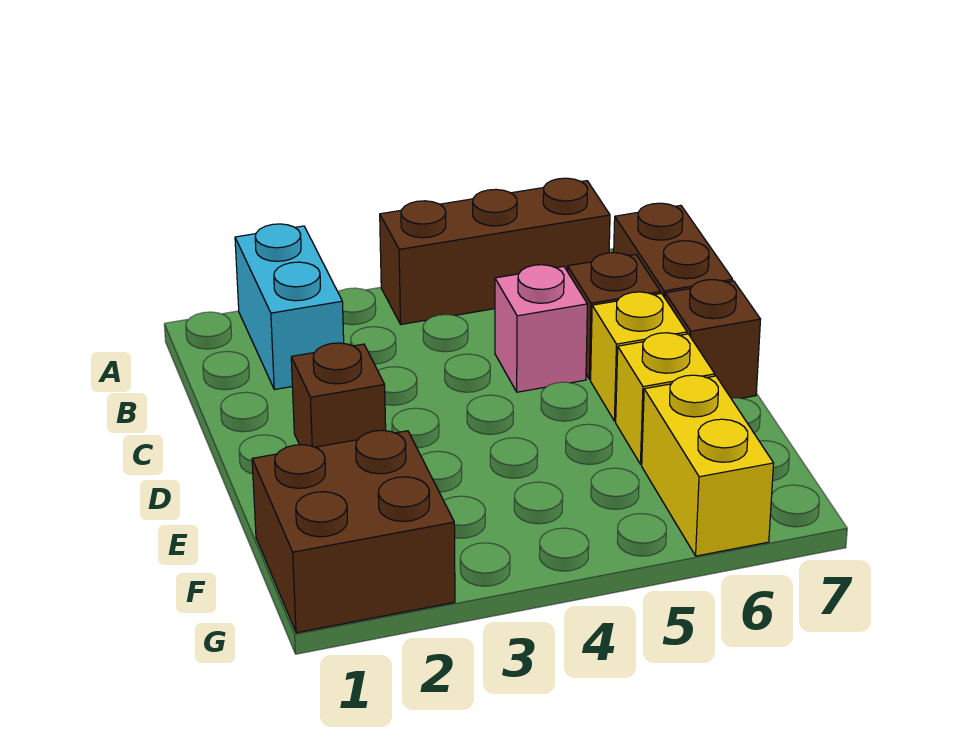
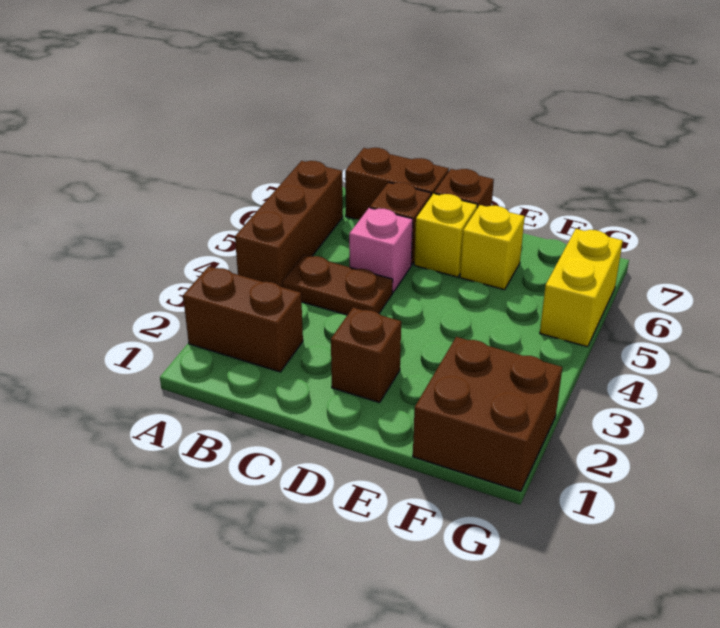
cyan 1x2 brick [235,224,344,390] -> brown 1x2 brick [183,266,303,372]
none -> brown 1x2 plate [282,255,393,315]
yellow 1x2 brick [642,375,774,556] -> yellow 1x2 brick turned to [540,229,623,347]

